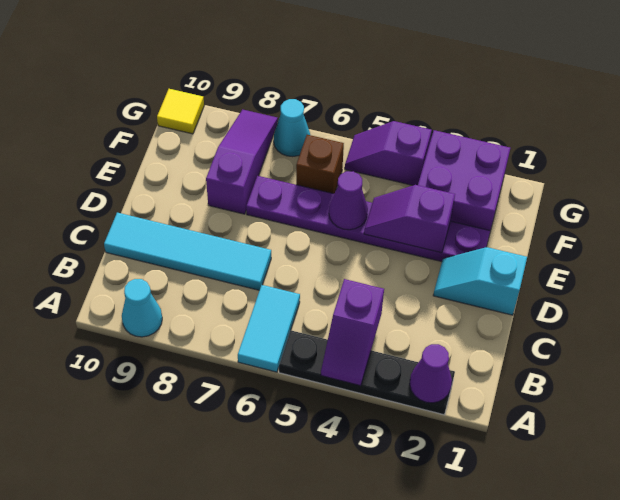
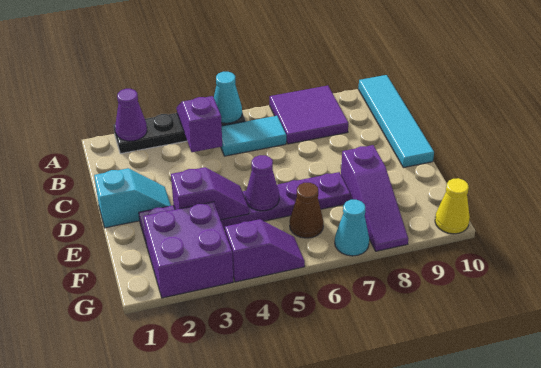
cyan 1x2 tile [238,285,300,372] -> cyan 1x2 tile turned to [221,116,286,156]
none -> purple 2x2 tile [270,86,348,144]
cyan 1x1 cone [122,279,162,337] -> cyan 1x1 cone moved to [214,72,242,123]
cyan 1x4 tile [104,213,271,290] -> cyan 1x4 tile turned to [358,75,434,168]
brown 1x1 brick [296,135,344,194] -> brown 1x1 cone [290,183,324,238]
yellow 1x1 tile [157,89,204,134] -> yellow 1x1 cone [435,178,470,234]

